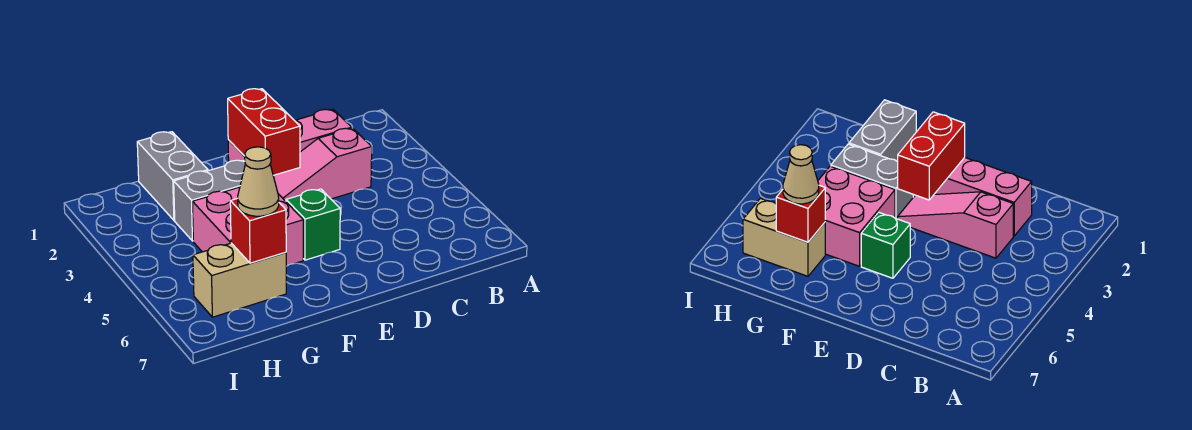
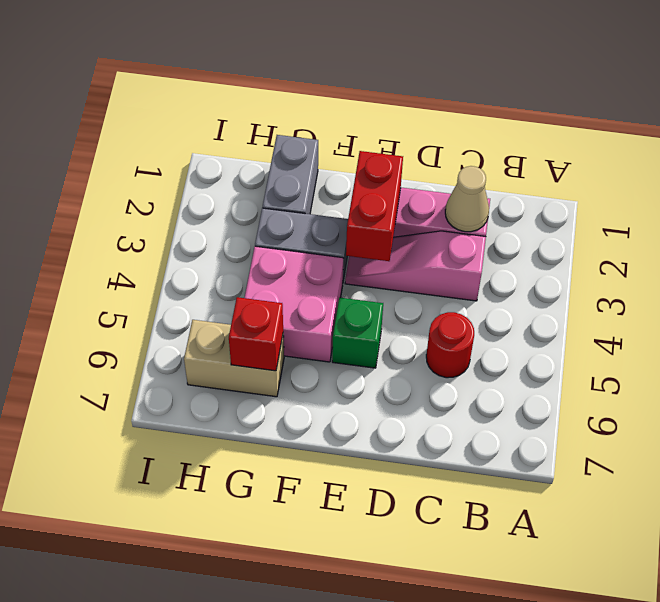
none -> red 1x1 round brick [426,312,474,378]
tan 1x1 cone [238,147,279,216] -> tan 1x1 cone moved to [445,166,489,232]

